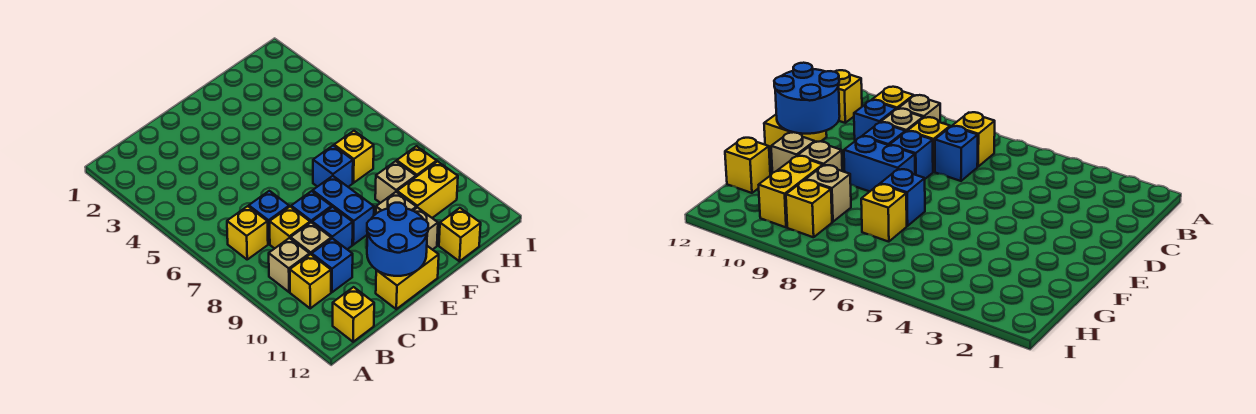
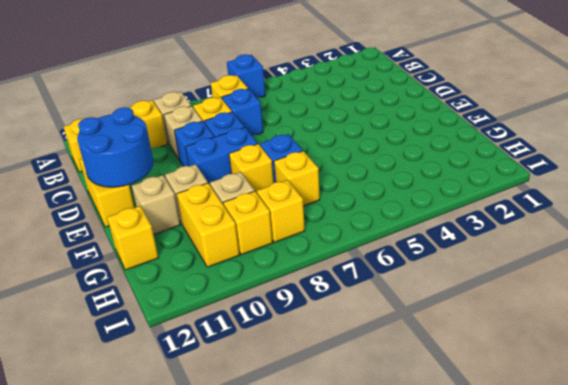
blue 1x1 brick [312,238,353,292] -> blue 1x1 brick moved to [227,54,266,98]
none -> yellow 1x1 brick [229,144,274,193]
none -> yellow 1x1 brick [257,180,305,242]

